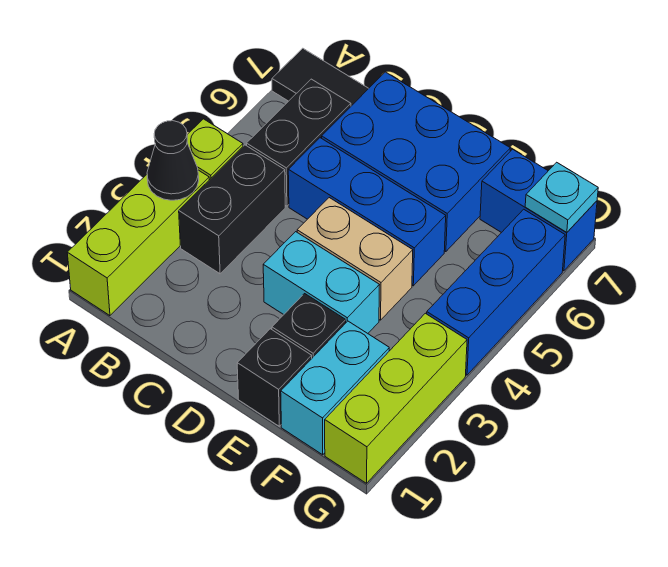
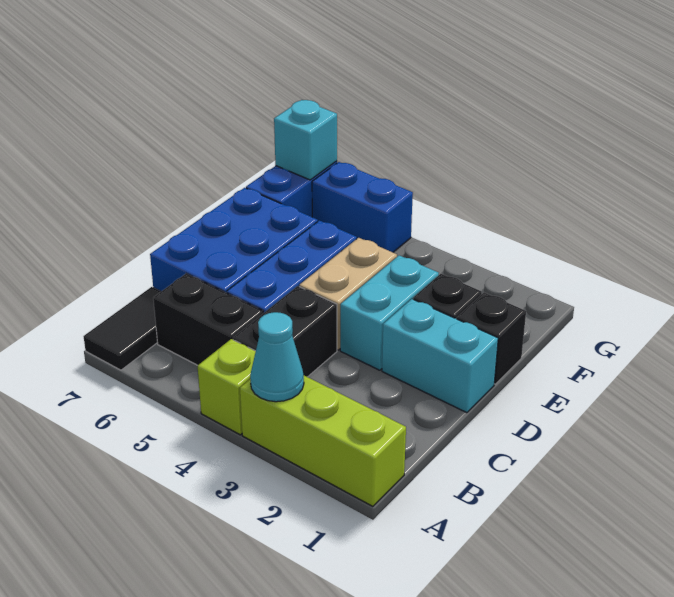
black 1x1 cone [147,121,199,200] -> cyan 1x1 cone [250,312,304,402]
black 1x2 brick [179,145,285,274] -> black 1x2 brick turned to [233,286,337,377]
cyan 1x2 brick [281,321,389,455] -> cyan 1x2 brick moved to [382,299,498,413]
lime 1x3 brick [325,313,467,483] -> none
blue 1x3 brick [427,209,565,375] -> blue 1x2 brick [312,162,413,252]
cyan 1x1 plate [525,162,598,232] -> cyan 1x1 brick [274,100,337,180]

